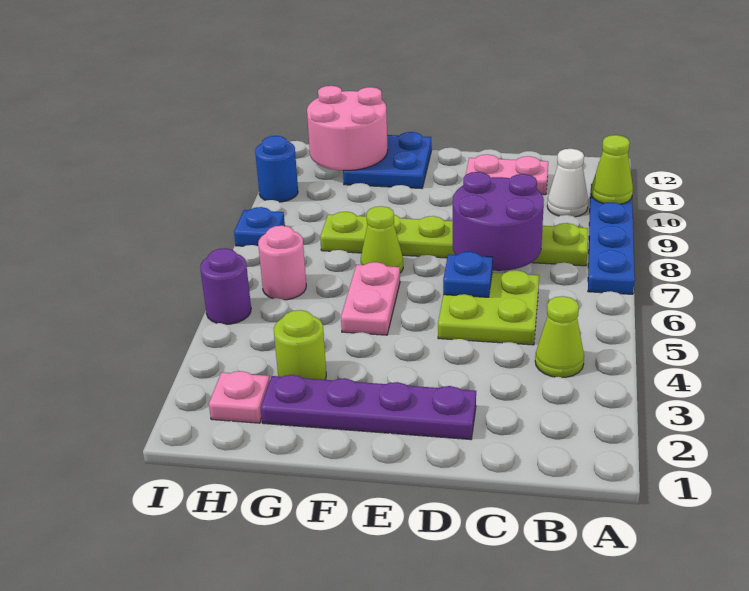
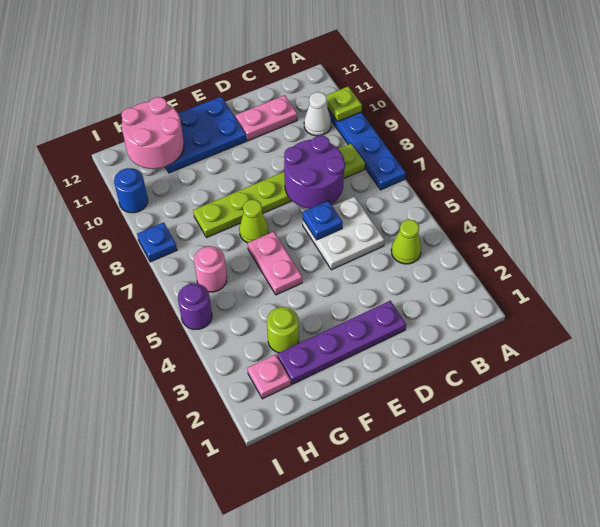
lime 1x1 cone [591,135,633,204] -> lime 1x1 plate [326,86,362,122]
lime 2x2 plate [438,270,539,345] -> white 2x2 plate [303,196,385,270]
blue 2x2 plate [343,132,432,189] -> blue 2x3 plate [166,97,247,173]

